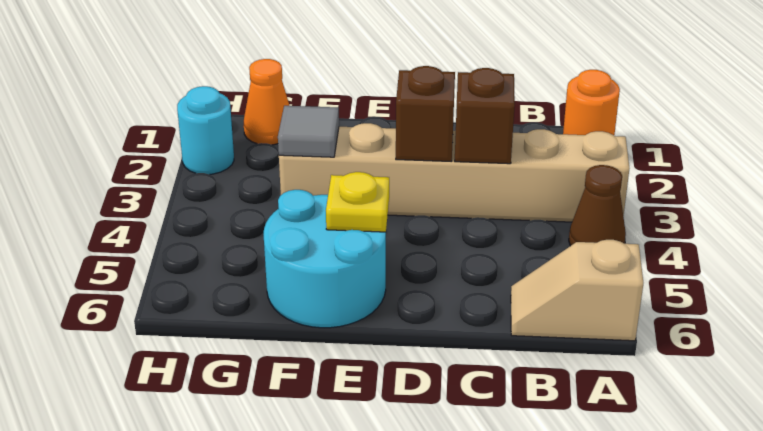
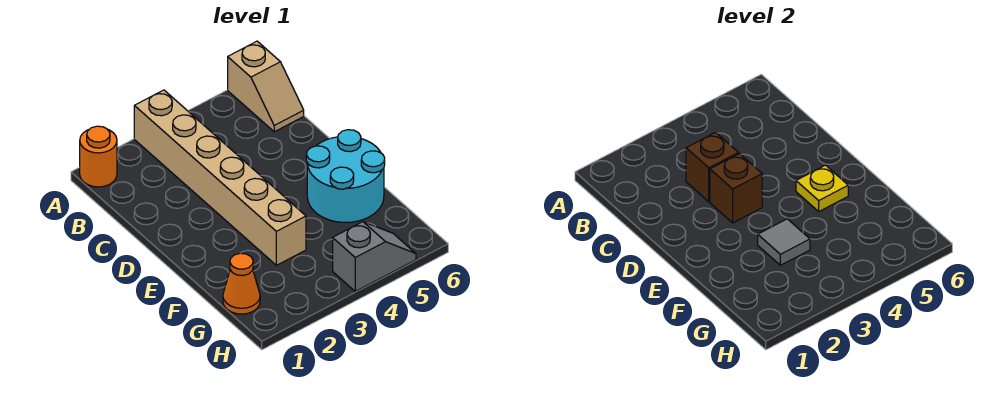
brown 1x1 cone [569,165,626,246] -> none
cyan 1x1 round brick [177,86,234,174] -> none
none -> grey 1x2 slope [333,222,416,291]

